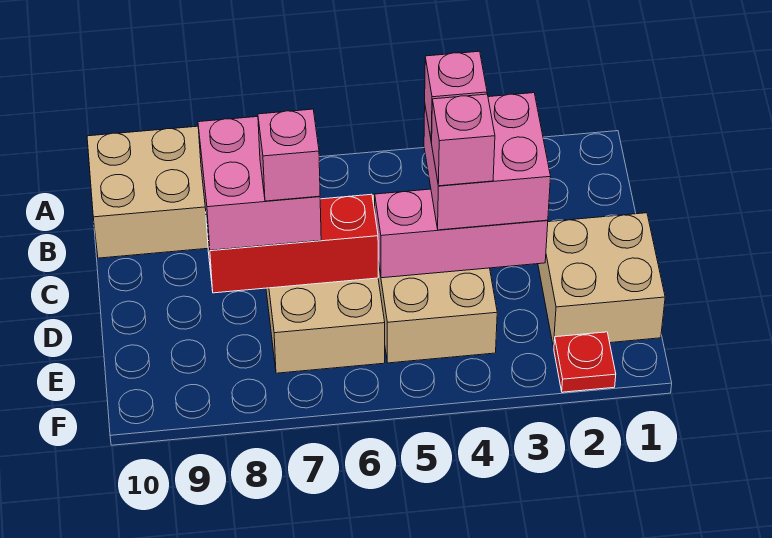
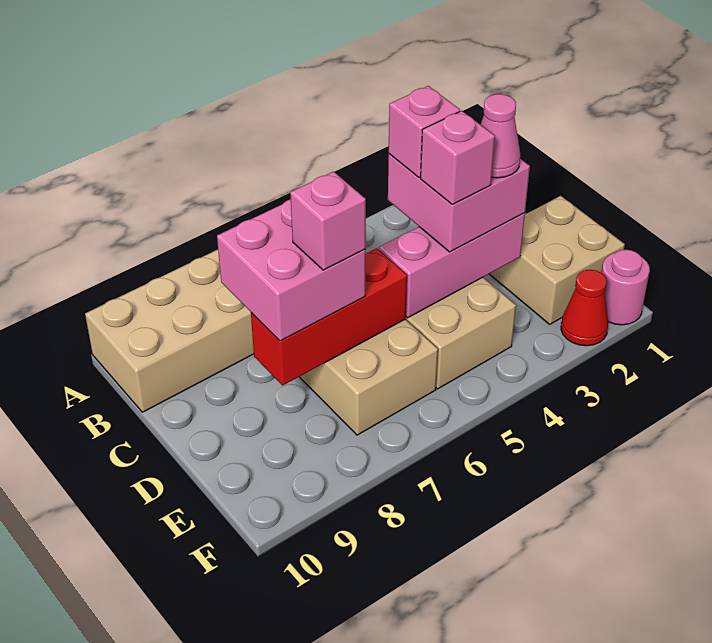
none -> pink 1x1 cone [481,94,520,178]
none -> pink 1x1 round brick [601,250,650,325]
red 1x1 plate [554,332,616,392] -> red 1x1 cone [561,270,608,346]

